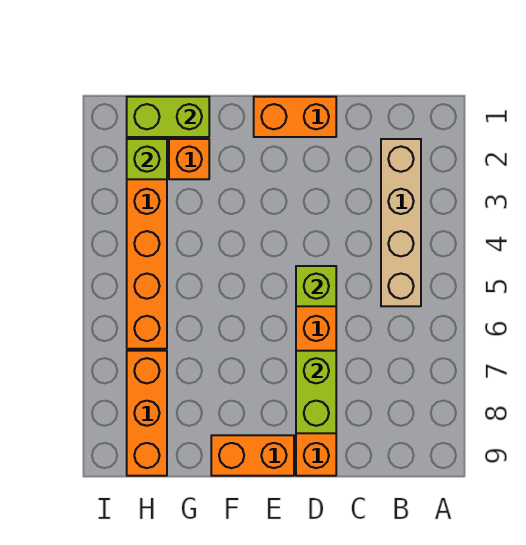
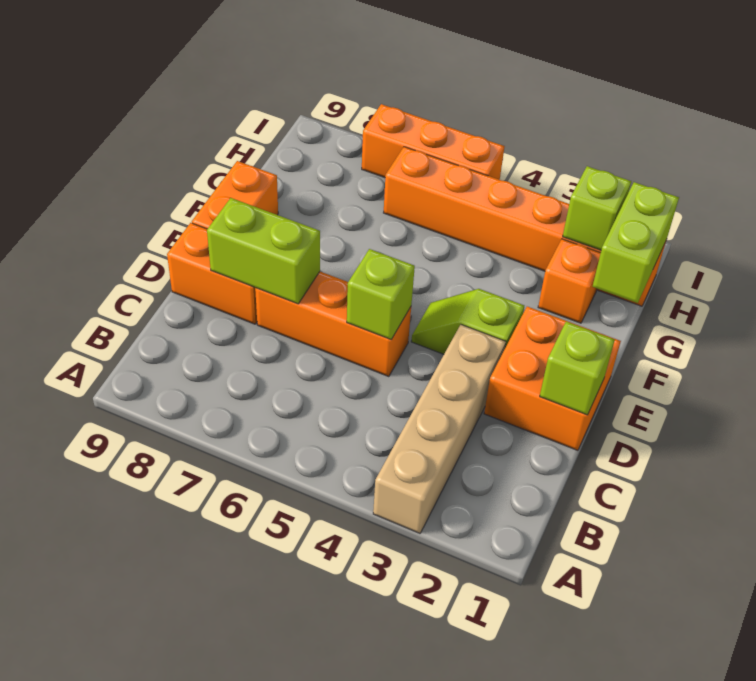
tan 1x4 brick [381,139,421,306] -> tan 1x4 brick turned to [373,325,506,533]
orange 1x2 brick [254,97,336,137] -> orange 2x2 brick [484,307,621,450]
none -> lime 1x1 brick [540,322,615,415]
none -> lime 1x2 slope [411,289,524,354]
orange 1x3 brick [127,351,167,476] -> orange 1x3 brick moved to [362,104,505,180]

